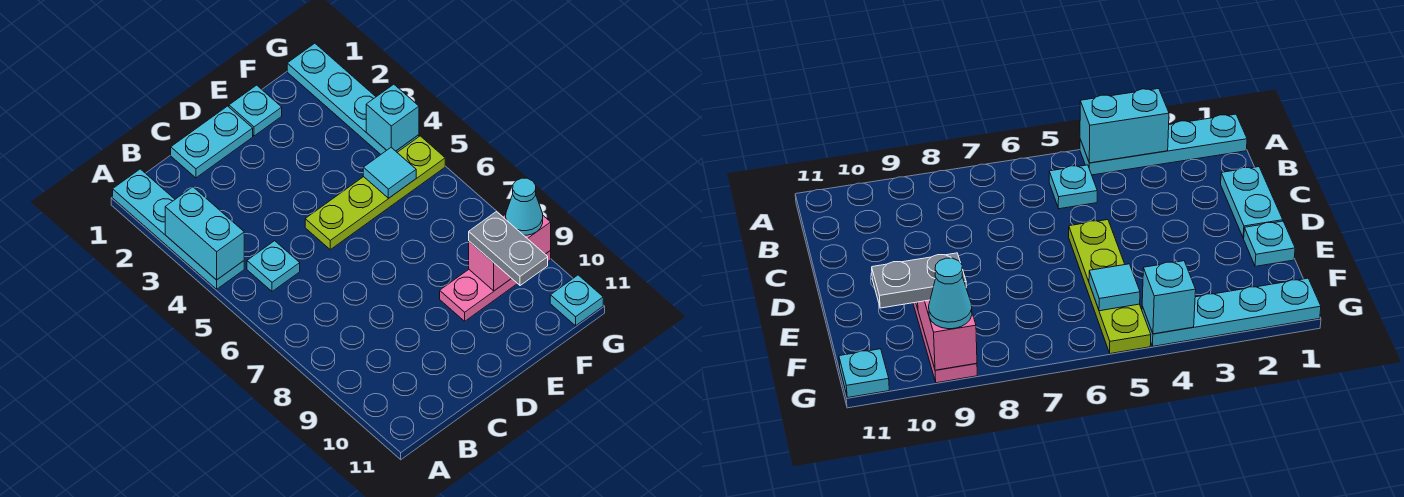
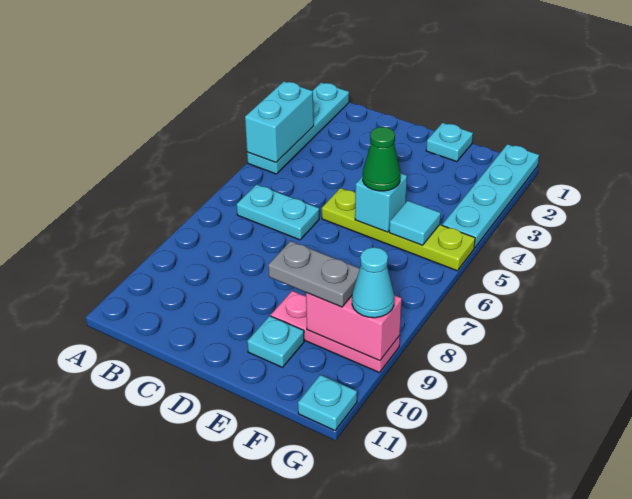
cyan 1x1 plate [247,241,300,291] -> cyan 1x1 plate moved to [247,316,304,367]
cyan 1x2 plate [171,106,253,178] -> cyan 1x2 plate moved to [237,184,319,240]
none -> green 1x1 cone [363,127,400,191]
grey 1x2 plate [469,211,548,286] -> grey 1x2 plate turned to [268,241,360,307]
cyan 1x1 brick [366,84,419,151] -> cyan 1x1 brick moved to [355,173,407,232]

